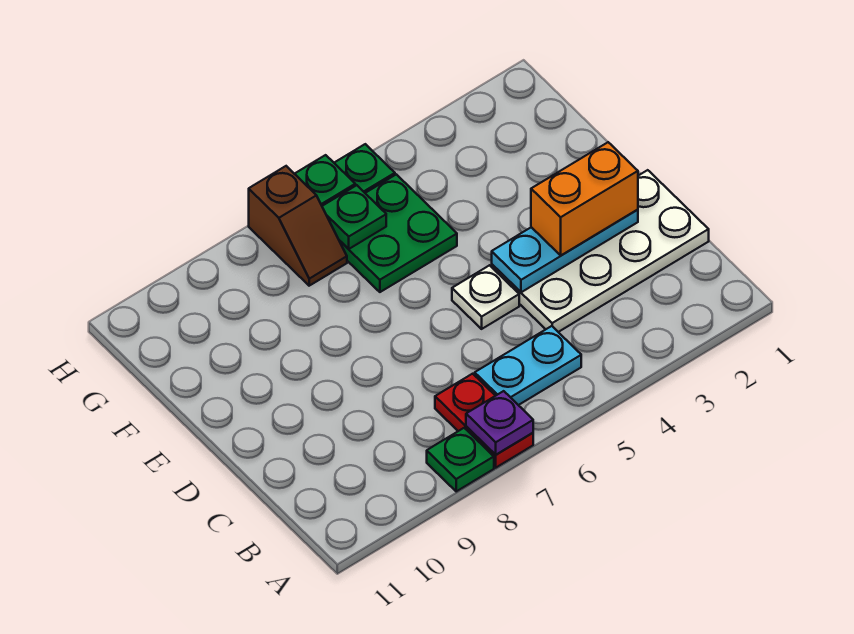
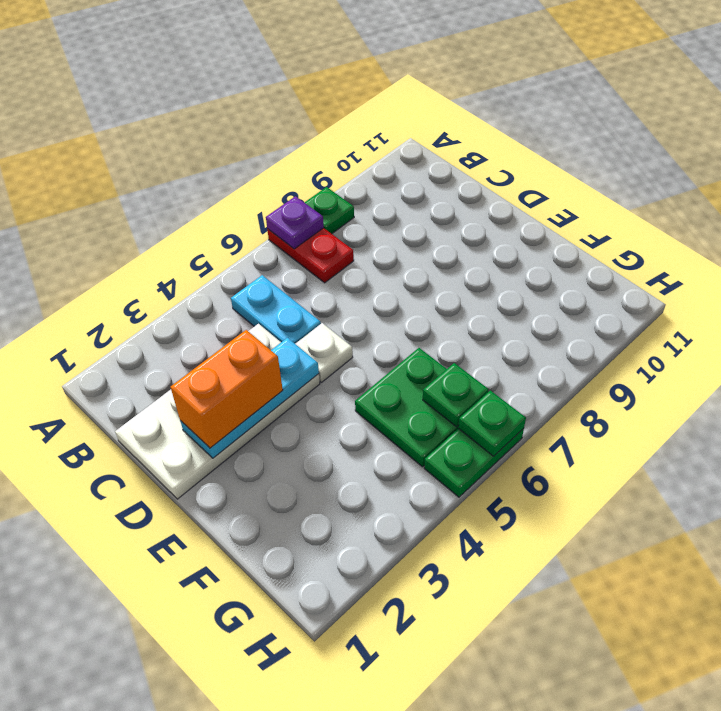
cyan 1x2 plate [475,326,581,405] -> cyan 1x2 plate turned to [231,275,321,344]
brown 1x2 slope [249,166,347,286] -> none

